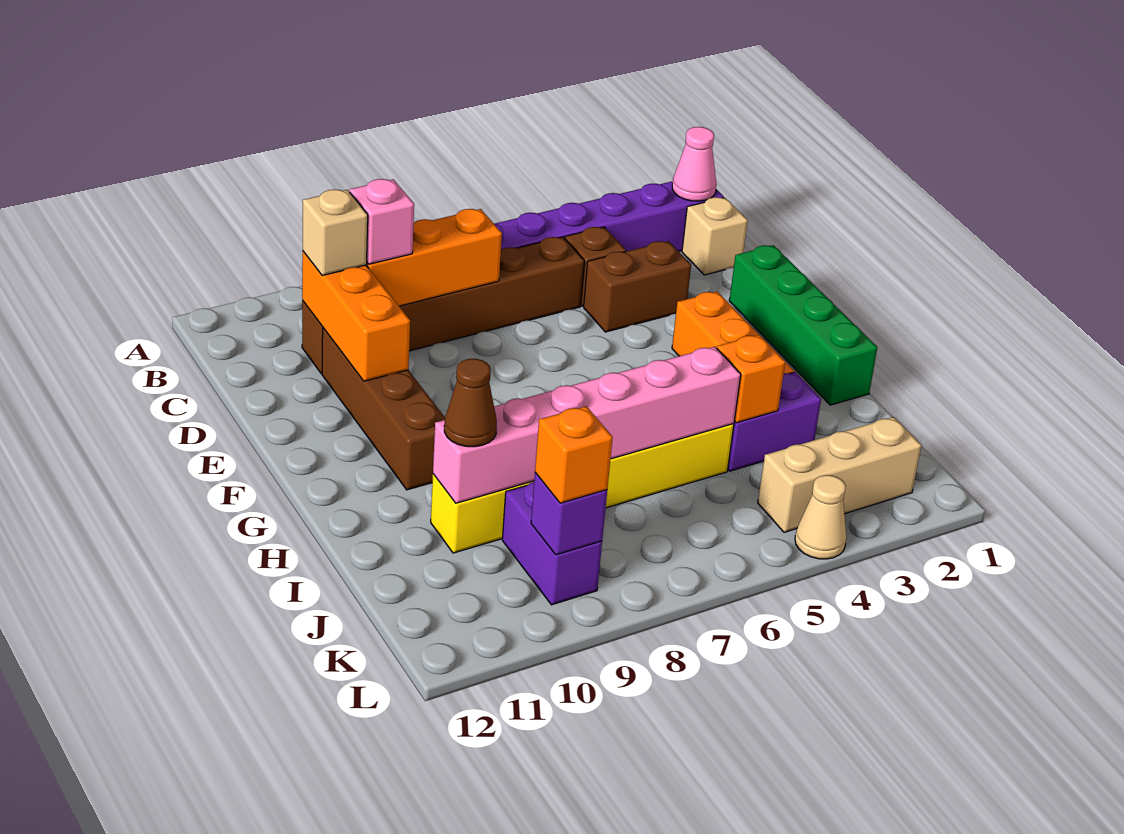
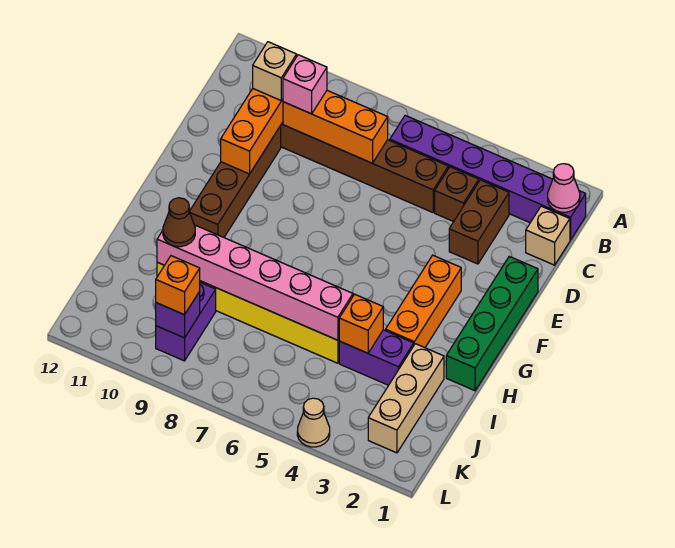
brown 1x2 brick [584,241,691,332] -> brown 1x2 brick turned to [449,180,509,264]
tan 1x3 brick [758,417,922,532] -> tan 1x3 brick turned to [368,344,444,453]

